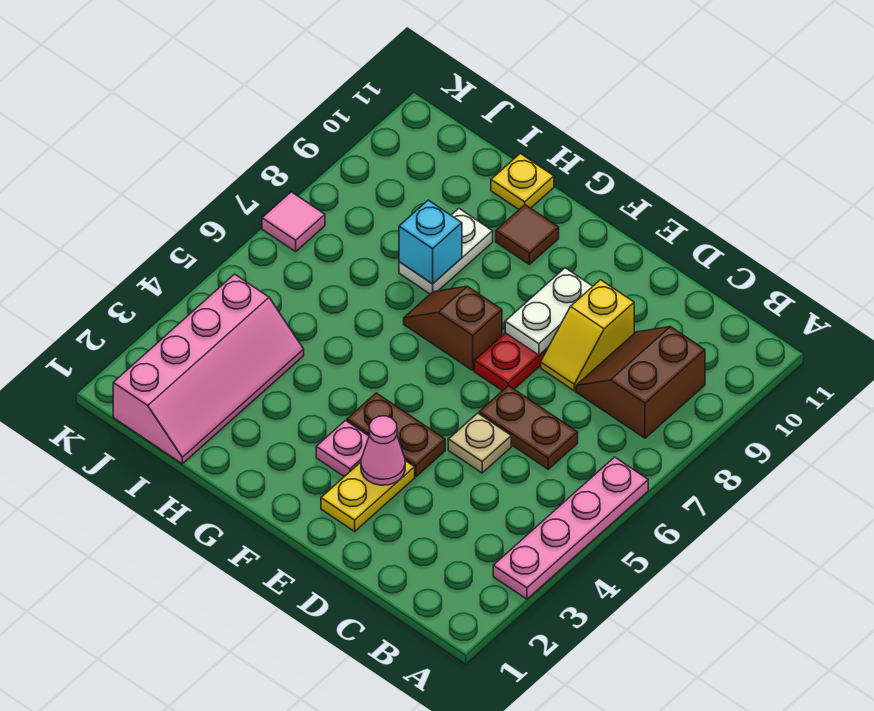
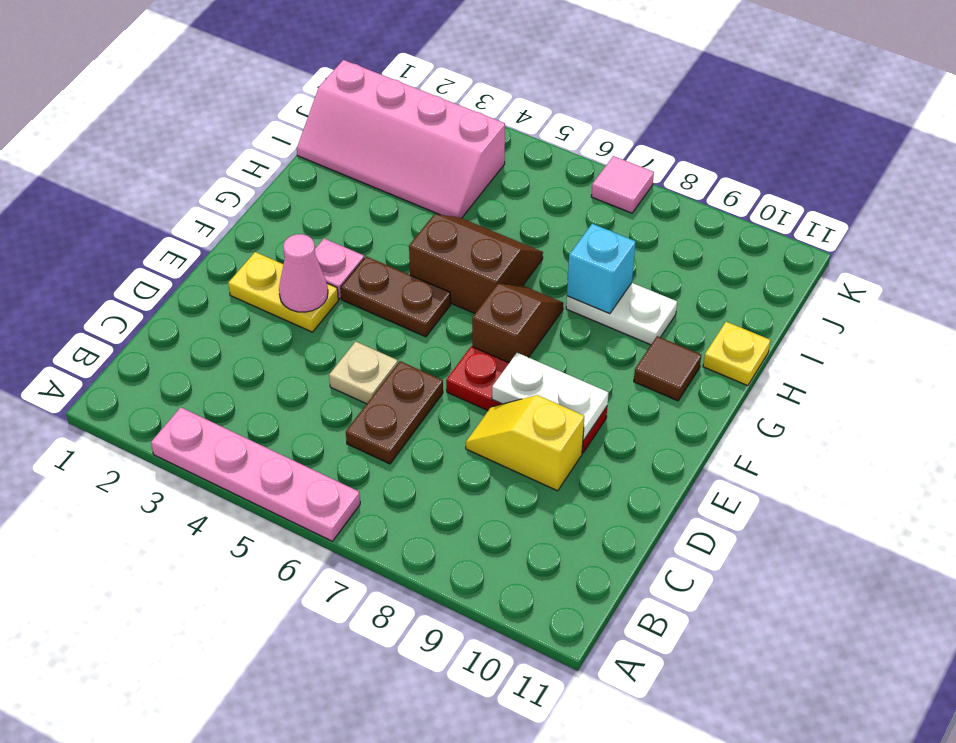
brown 2x2 slope [576,327,705,438] -> brown 2x2 slope moved to [409,214,543,314]
brown 1x2 plate [347,393,445,477] -> brown 1x2 plate turned to [341,256,450,337]

